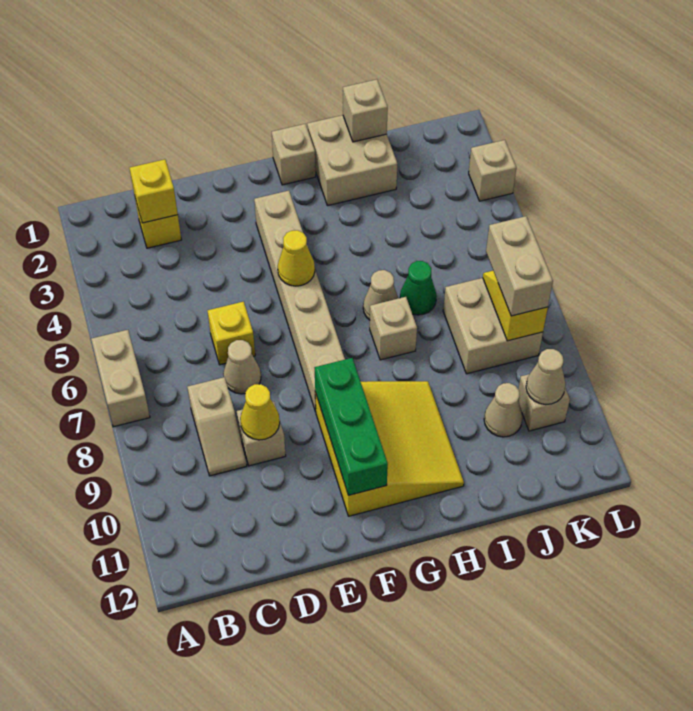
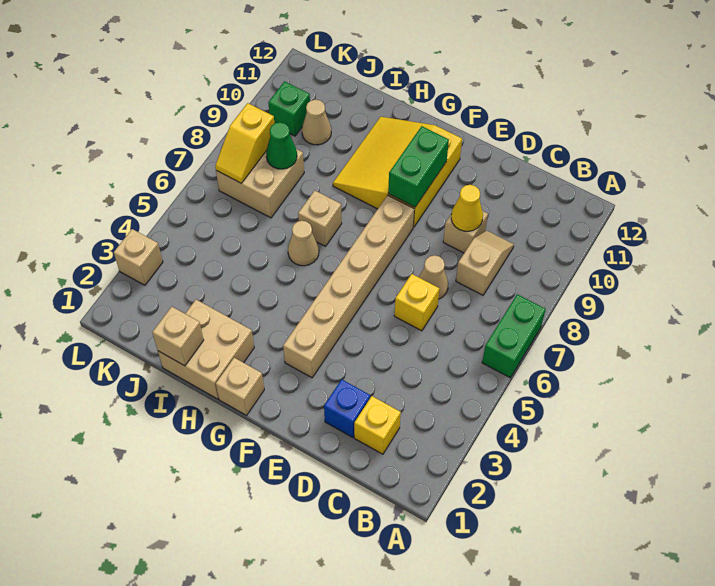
tan 1x2 brick [91,330,150,427] -> green 1x2 brick [482,294,546,378]
yellow 1x1 brick [130,159,178,223] -> none
none -> blue 1x1 brick [324,379,370,437]
yellow 1x1 cone [278,230,315,286] -> none
green 1x3 brick [315,358,388,495] -> green 1x2 brick [388,126,449,207]
green 1x1 cone [400,261,436,315] -> green 1x1 cone moved to [266,122,297,169]
tan 1x2 brick [486,216,553,316] -> none
tan 1x1 brick [518,374,570,431] -> green 1x1 brick [268,81,310,136]
tan 1x1 cone [526,349,565,405] -> none

